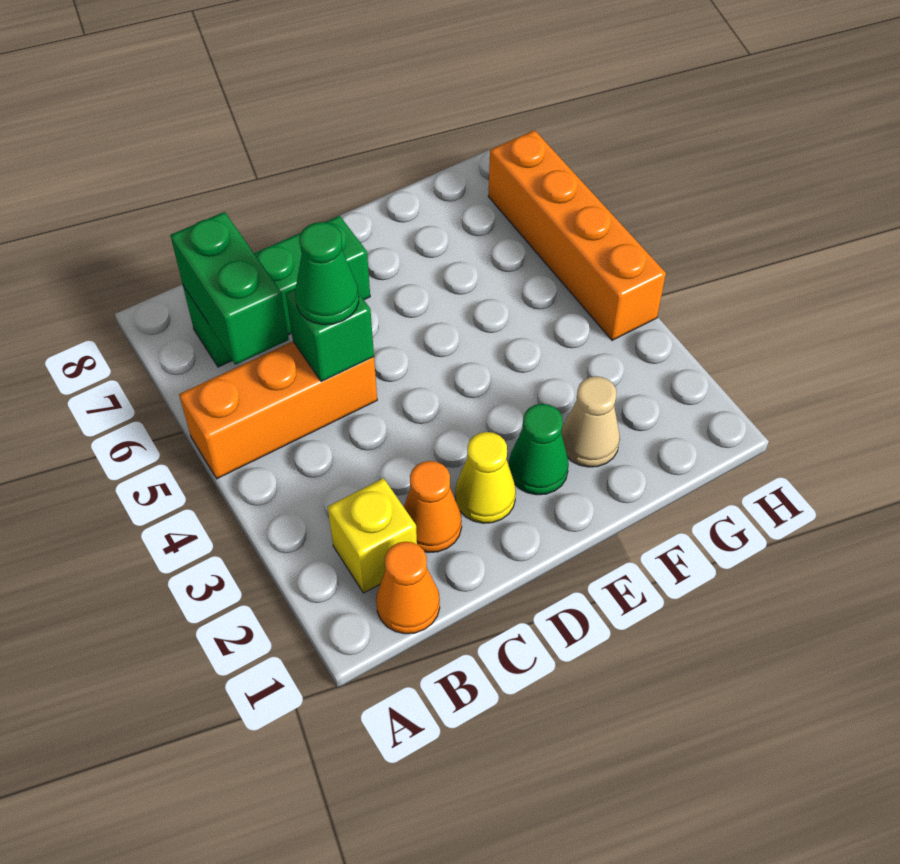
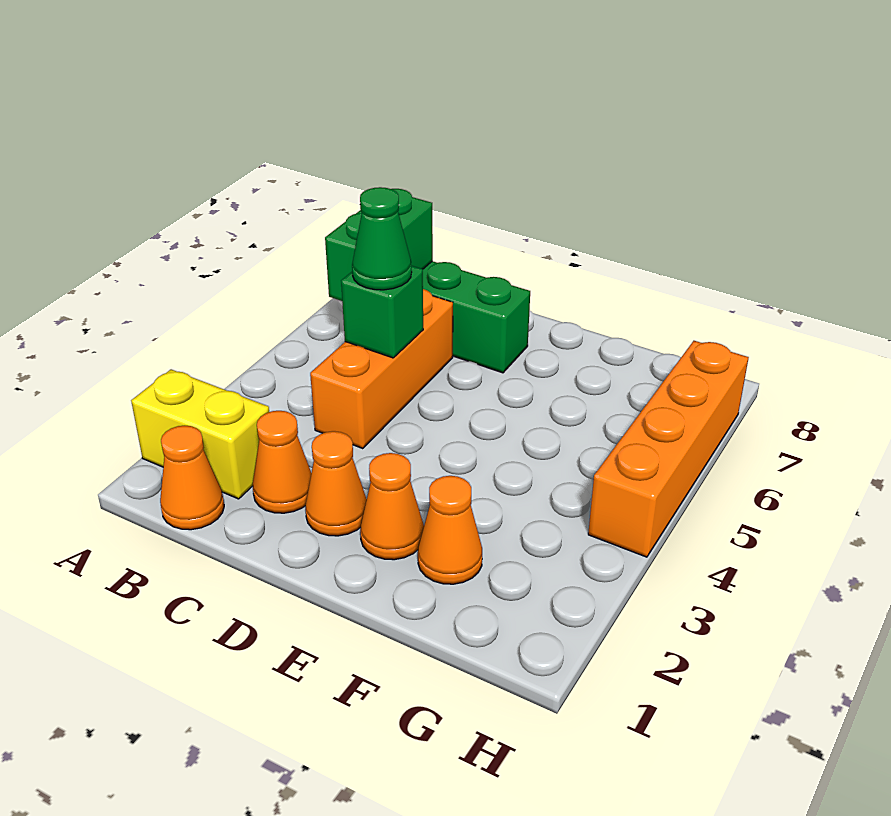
orange 1x3 brick [179,341,377,479] -> orange 1x3 brick turned to [310,289,453,449]
yellow 1x1 brick [328,478,417,593] -> yellow 1x2 brick [131,369,269,499]
yellow 1x1 cone [455,432,516,523] -> orange 1x1 cone [305,431,367,536]
green 1x1 cone [509,404,569,495] -> orange 1x1 cone [360,453,424,560]
tan 1x1 cone [561,376,620,467] -> orange 1x1 cone [418,476,482,584]

